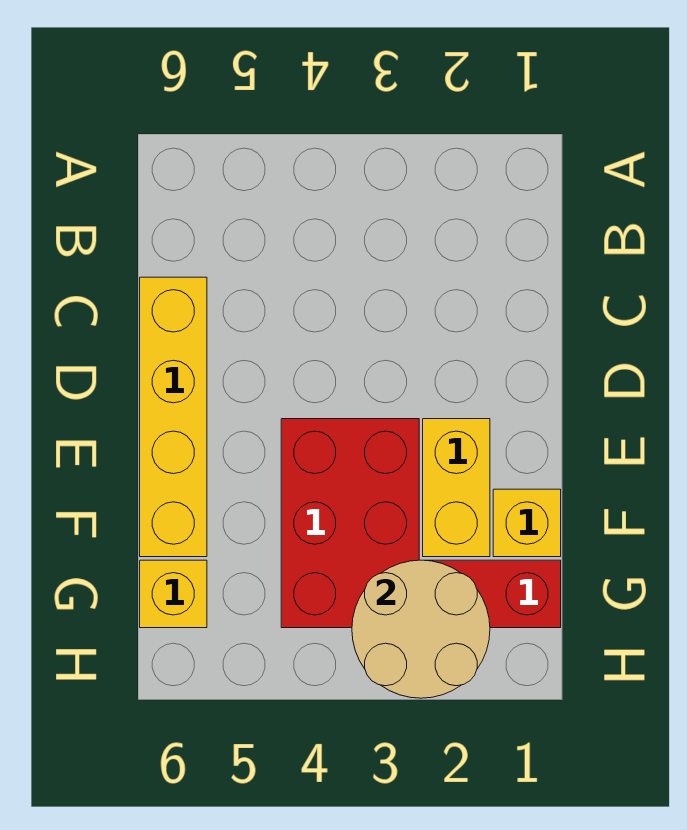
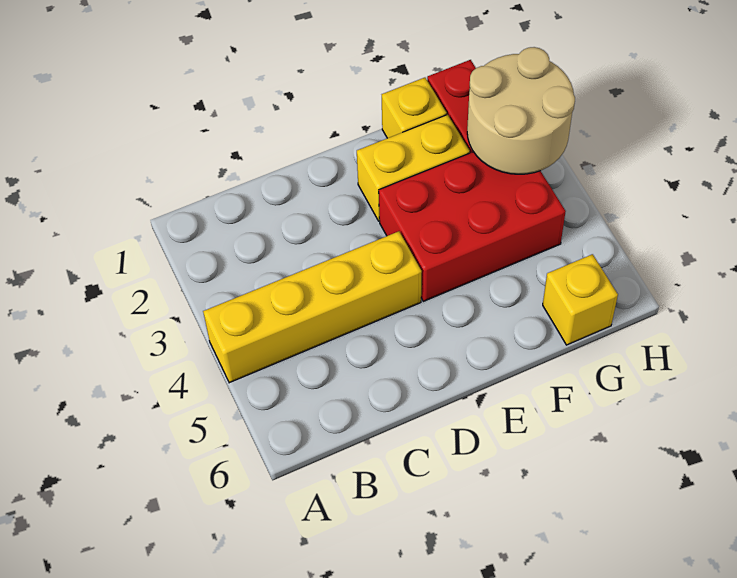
yellow 1x4 brick [140,277,207,557] -> yellow 1x4 brick moved to [203,231,422,383]

